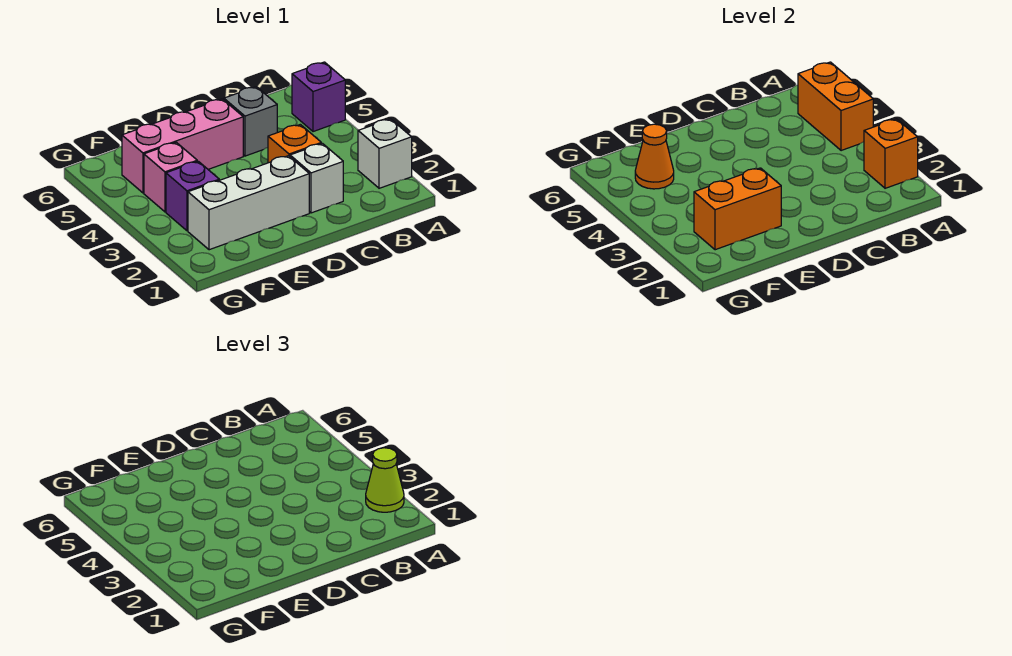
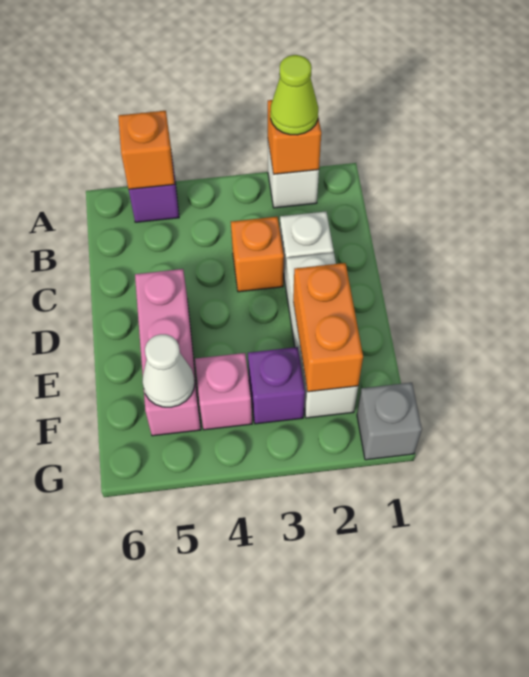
orange 1x2 brick [798,62,873,151] -> orange 1x1 brick [118,111,175,189]
grey 1x1 brick [224,87,277,156] -> grey 1x1 brick moved to [357,383,422,460]
orange 1x1 cone [635,124,674,189] -> white 1x1 cone [142,334,195,407]

